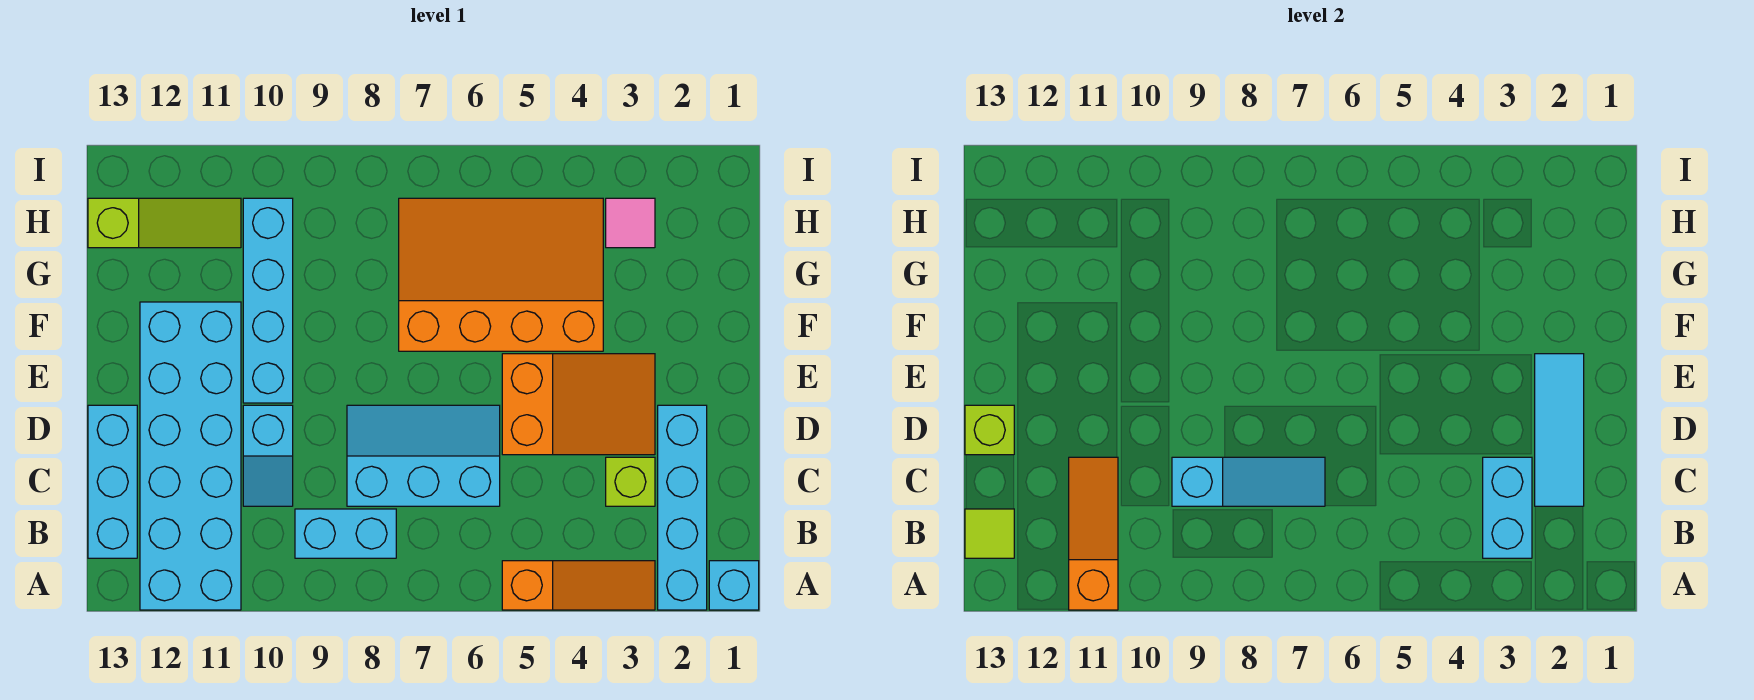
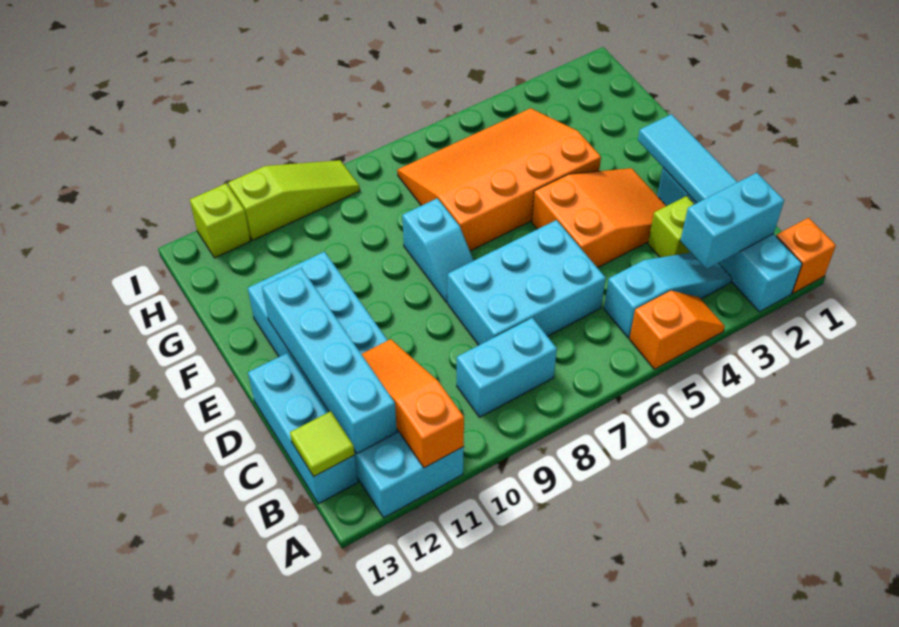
cyan 1x1 brick [709,561,759,610] -> orange 1x1 brick [776,218,836,293]
orange 1x3 slope [502,561,655,610] -> orange 1x2 slope [629,291,725,369]
cyan 1x2 brick [1483,457,1532,558] -> cyan 1x2 brick turned to [680,173,784,269]
cyan 2x3 slope [347,405,500,506] -> cyan 2x3 brick [448,220,606,345]
cyan 1x3 slope [1172,457,1325,506] -> cyan 1x3 slope moved to [604,253,732,338]
cyan 1x2 slope [243,405,293,506] -> cyan 1x2 slope moved to [402,198,474,302]
lime 1x1 brick [965,405,1014,455] -> lime 1x1 brick moved to [190,183,250,258]
cyan 1x4 brick [243,198,293,403] -> cyan 1x4 brick moved to [262,268,397,453]
pink 1x1 tile [606,198,655,248] -> none
lime 1x3 slope [88,198,241,248] -> lime 1x3 slope moved to [228,160,360,240]

